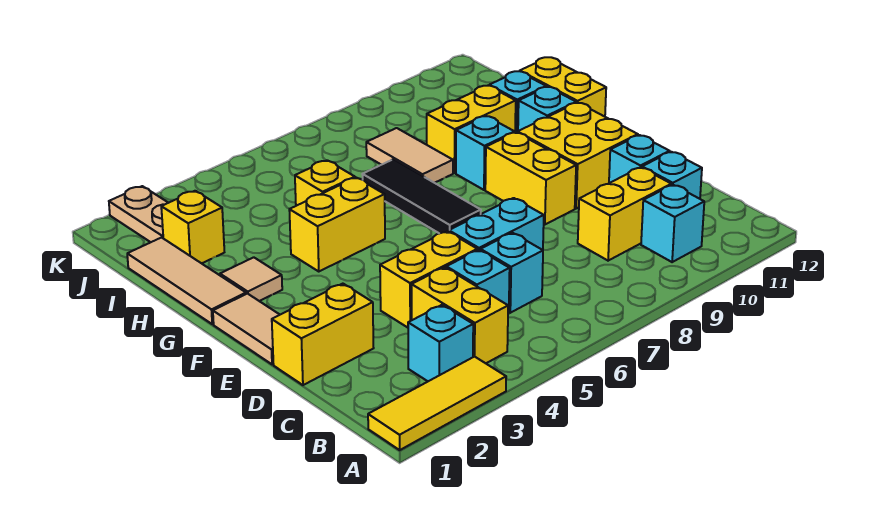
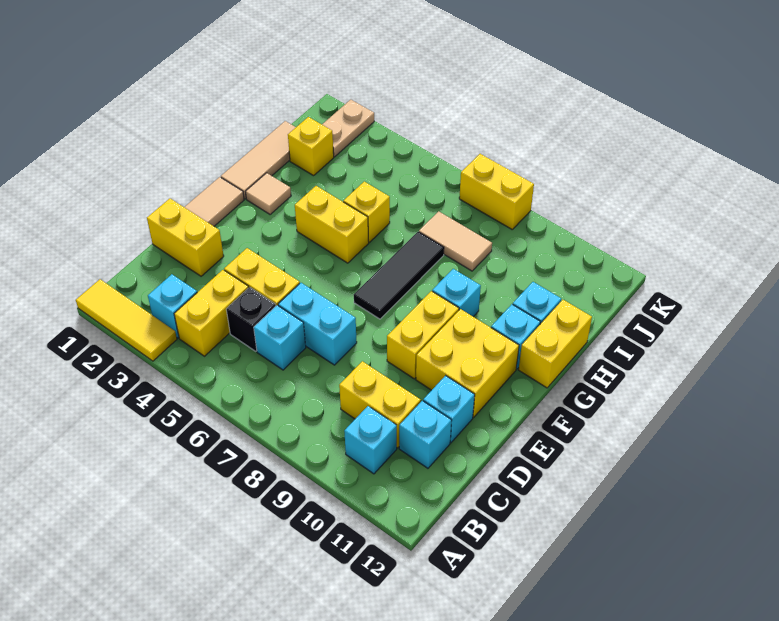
cyan 1x1 brick [446,250,510,314] -> black 1x1 brick [226,287,276,351]
tan 1x2 tile [366,128,453,183] -> tan 1x2 tile turned to [419,211,492,271]
yellow 1x2 brick [427,86,516,173] -> yellow 1x2 brick moved to [459,154,534,229]

